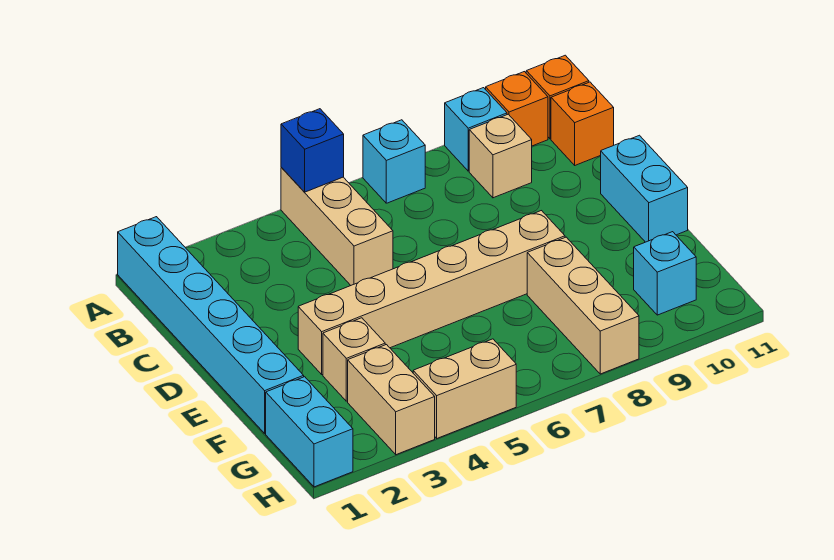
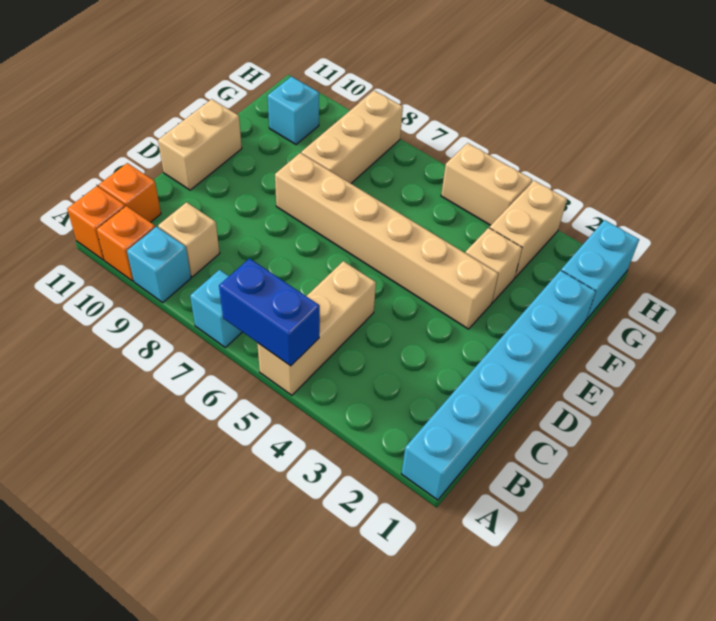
blue 1x1 brick [281,109,344,192] -> blue 1x2 brick [219,259,320,366]
cyan 1x2 brick [601,135,688,242] -> tan 1x2 brick [158,99,242,190]

